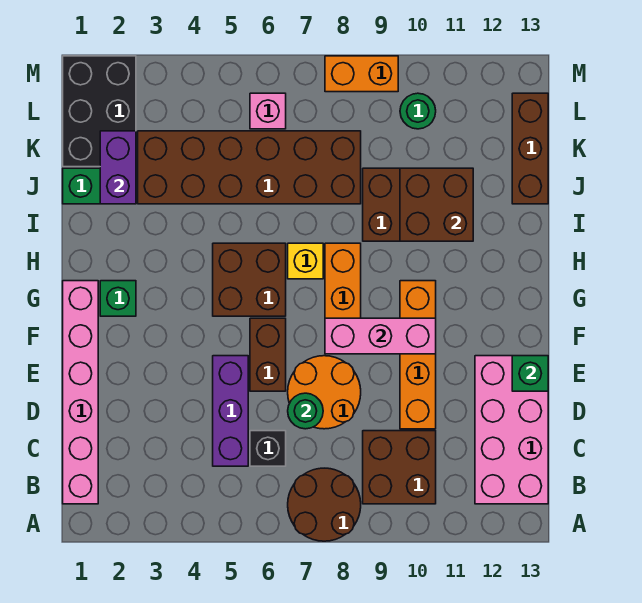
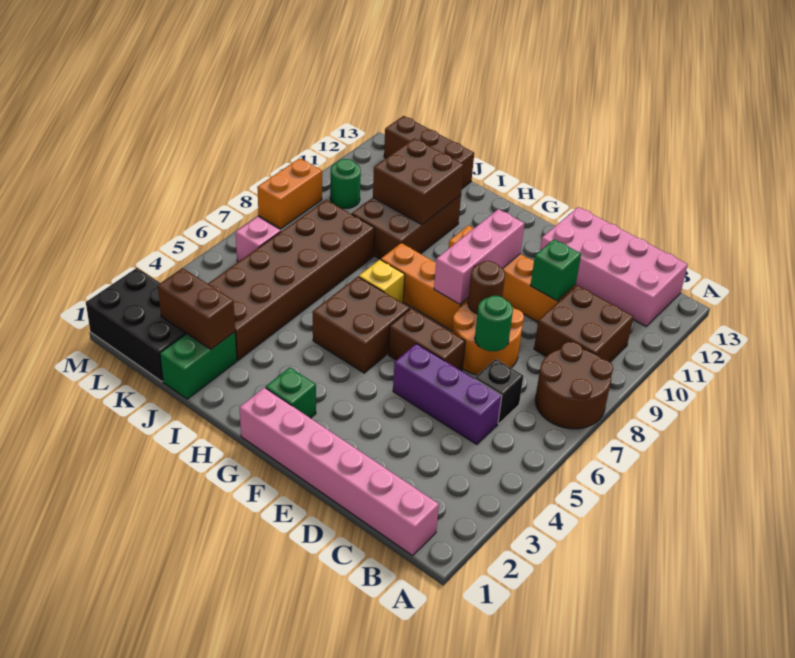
none -> brown 1x1 round brick [468,261,505,314]
green 1x1 brick [512,356,548,391] -> green 1x1 brick moved to [530,239,581,301]
purple 1x2 brick [100,131,136,204] -> brown 1x2 brick [158,268,235,349]

